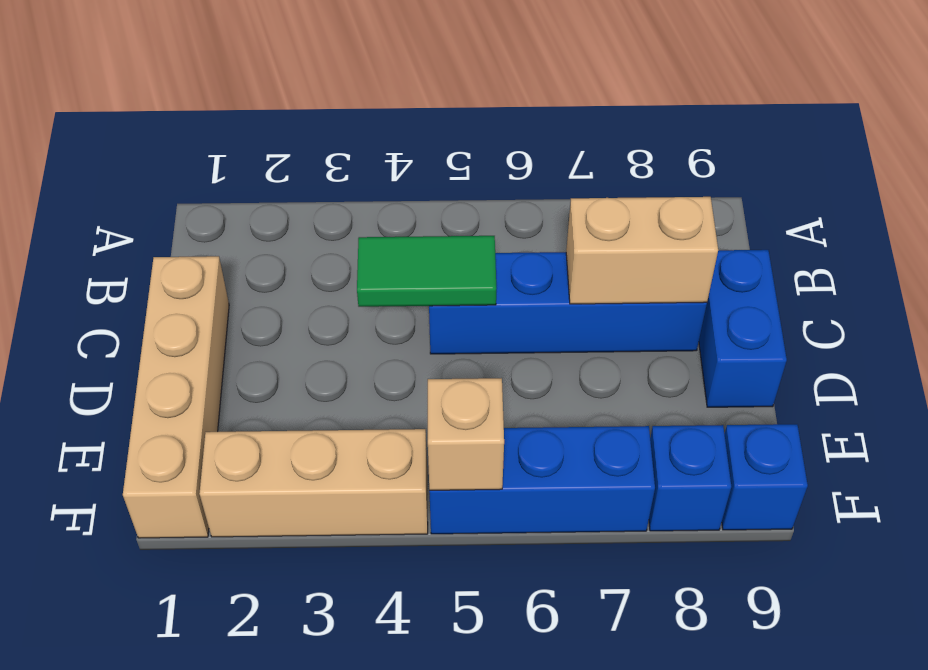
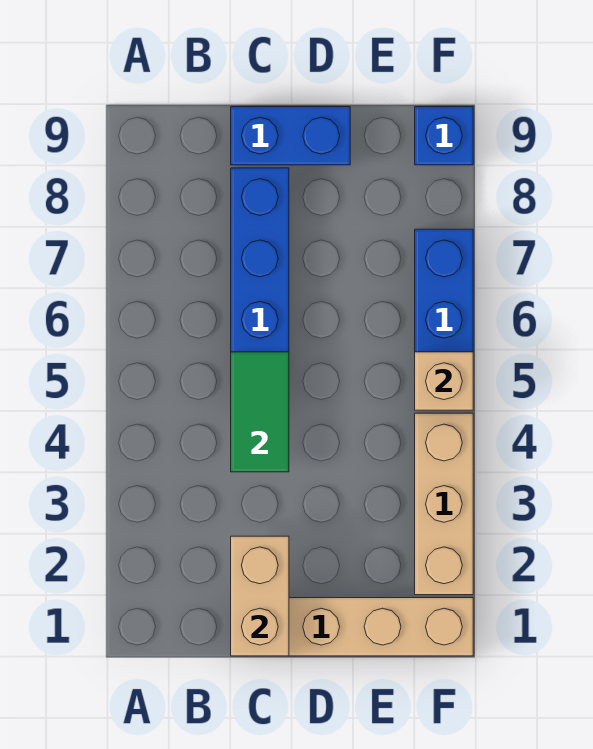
tan 1x2 brick [566,197,718,304] -> tan 1x2 brick moved to [231,536,289,656]
blue 1x1 brick [649,425,731,531] -> none

